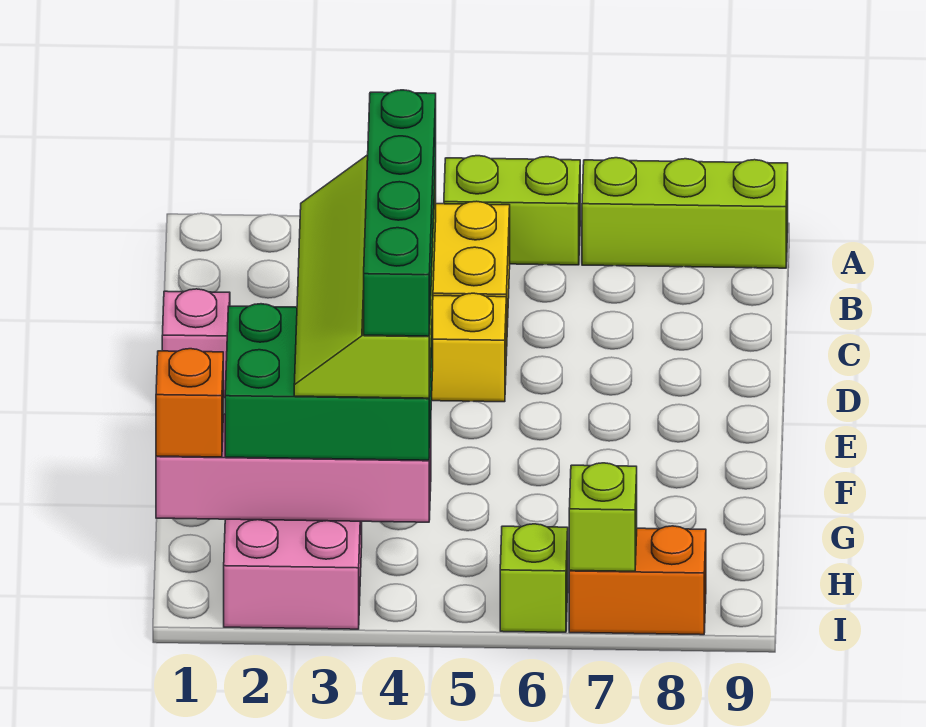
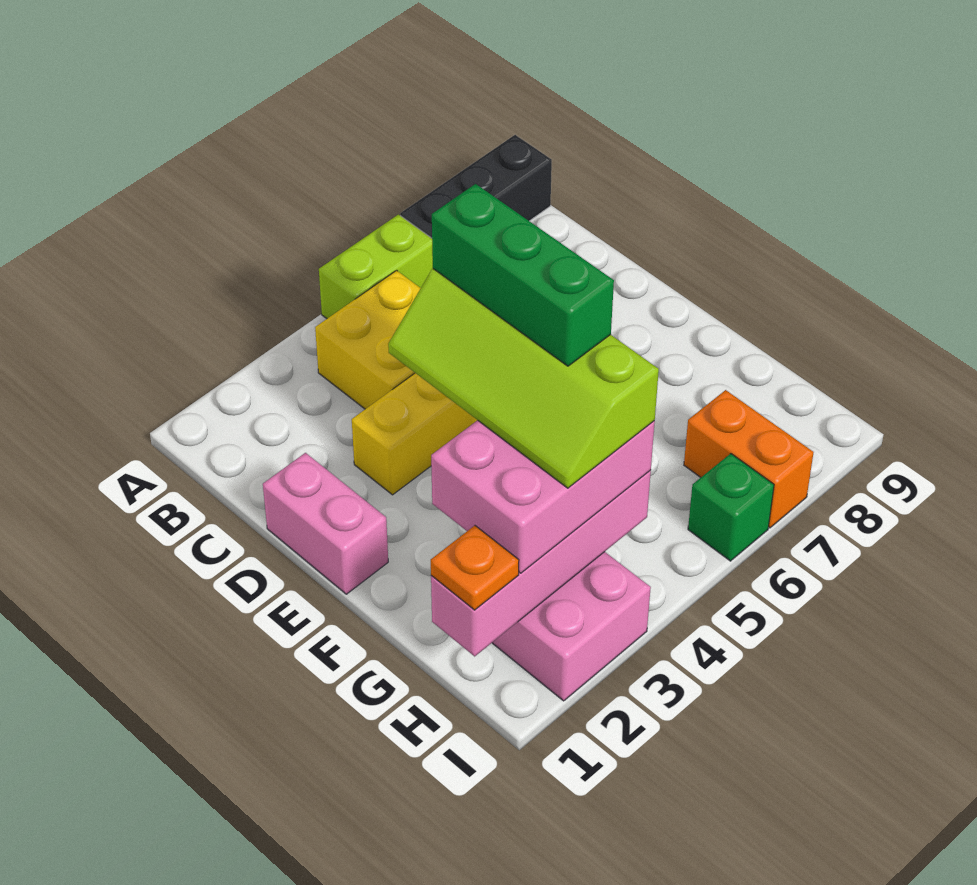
lime 1x3 brick [582,158,788,268] -> black 1x3 brick [400,135,552,238]
pink 1x1 brick [162,289,230,398] -> pink 1x2 brick [263,453,388,594]
green 1x4 brick [364,90,436,336] -> green 1x3 brick [432,184,614,366]
green 2x3 brick [225,304,433,460] -> pink 2x3 brick [431,420,655,573]
orange 1x1 brick [156,349,223,457] -> orange 1x1 plate [431,526,519,610]
lime 1x1 brick [500,524,568,632] -> green 1x1 brick [688,454,774,561]
orange 1x2 brick [569,526,706,635] -> orange 1x2 brick turned to [684,390,814,528]
lime 1x1 brick [569,463,637,571] -> none

